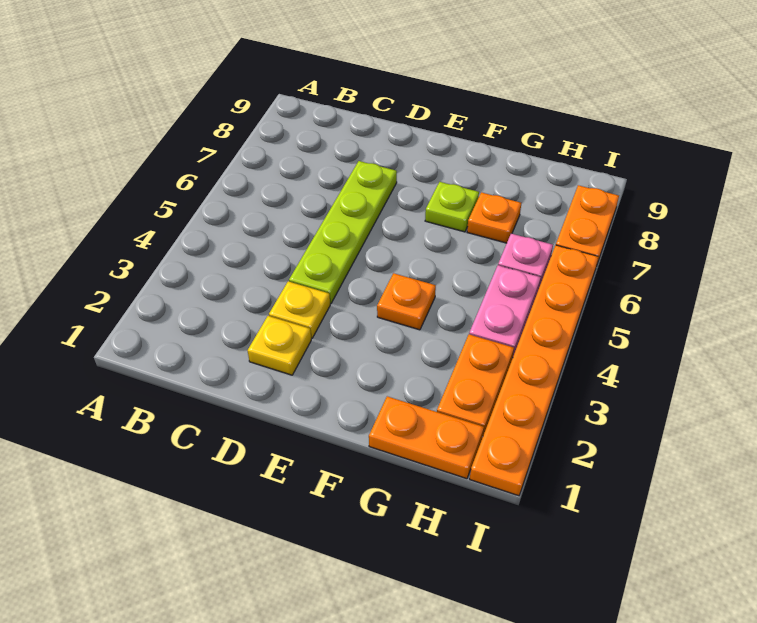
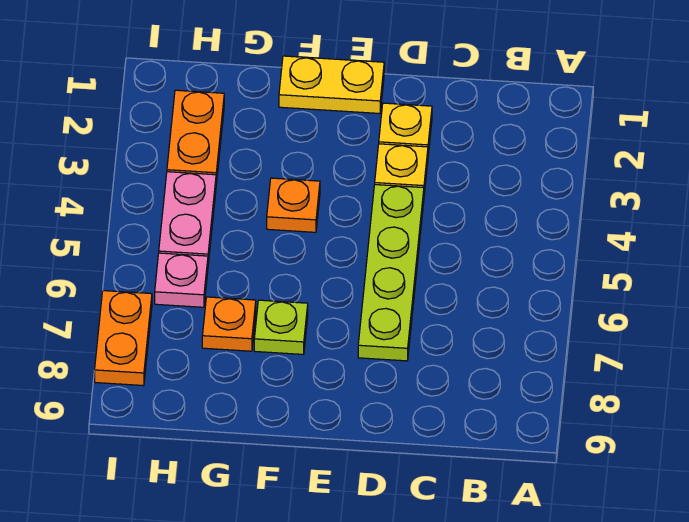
none -> yellow 1x2 plate [279,56,384,114]
orange 1x2 plate [369,396,484,479] -> none
orange 1x6 plate [470,245,598,496] -> none

